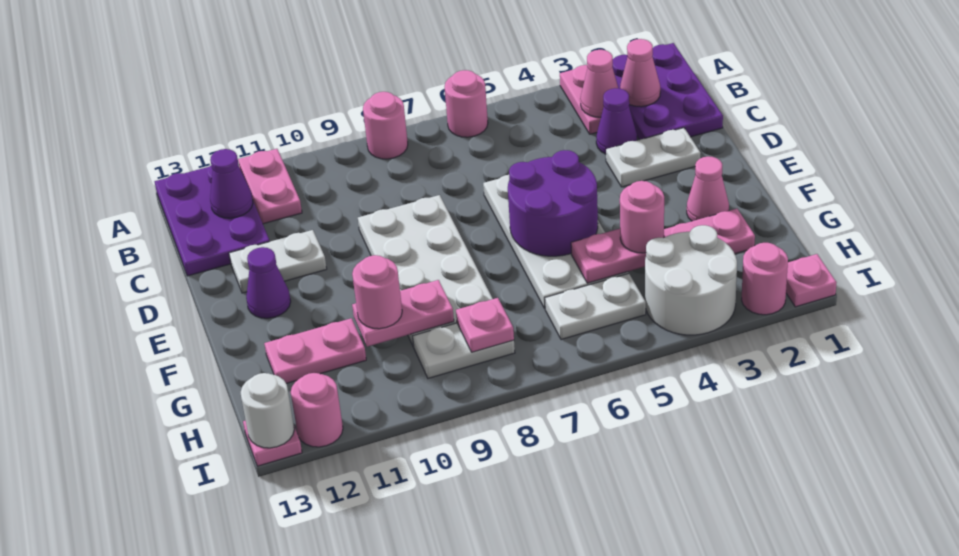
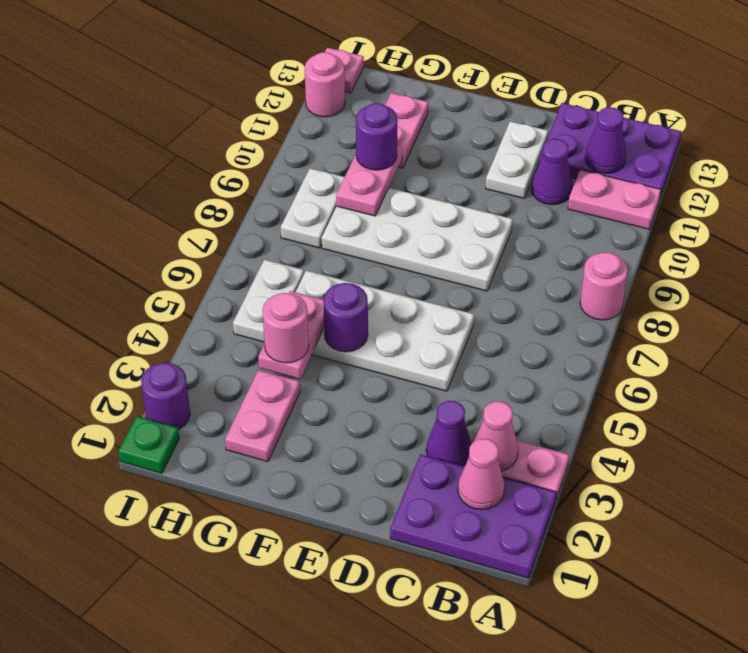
pink 1x1 round brick [445,70,488,137] -> none
white 1x2 plate [606,128,700,187] -> none
purple 2x2 round brick [508,150,598,256] -> purple 1x1 round brick [323,283,368,352]
purple 1x1 cone [246,247,291,318] -> purple 1x1 cone moved to [531,139,573,205]
pink 1x1 cone [687,156,729,221] -> none
pink 1x1 round brick [352,255,402,329] -> purple 1x1 round brick [356,103,398,170]
white 2x2 round brick [645,225,737,335] -> none
pink 1x1 plate [456,298,514,352] -> none
pink 1x1 plate [786,254,837,307] -> green 1x1 plate [119,416,179,473]
pink 1x1 round brick [742,243,788,315] -> purple 1x1 round brick [141,363,190,429]
white 1x1 round brick [241,373,294,448] -> none

